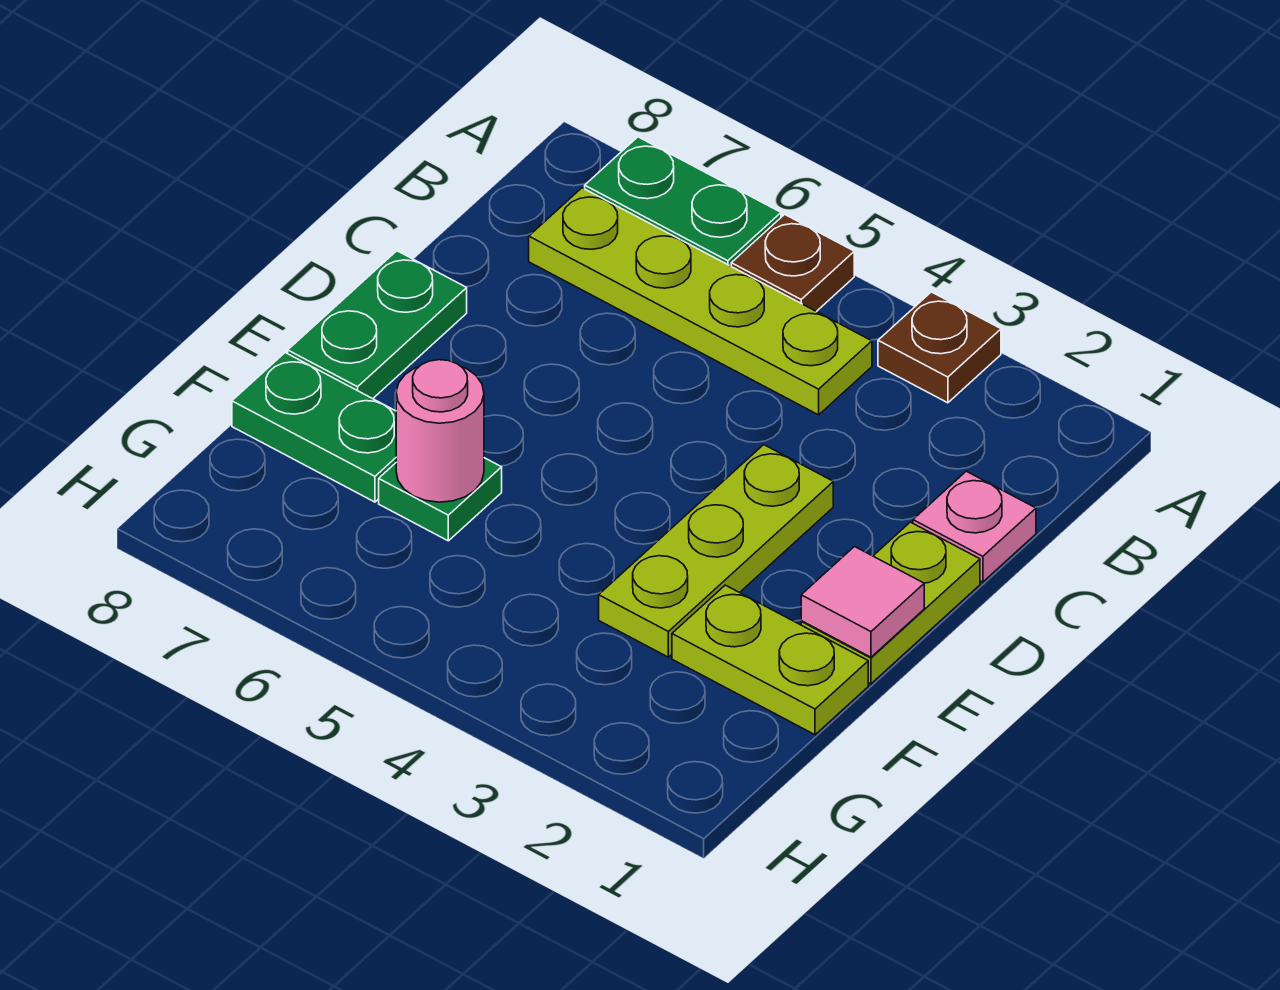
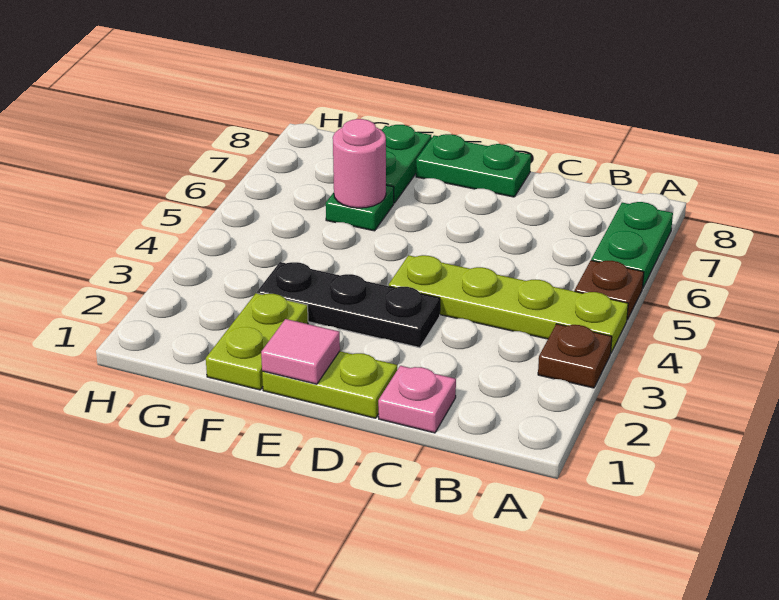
lime 1x4 plate [529,188,872,415] -> lime 1x4 plate turned to [389,255,628,352]
lime 1x3 plate [599,445,833,657] -> black 1x3 plate [257,262,440,348]

